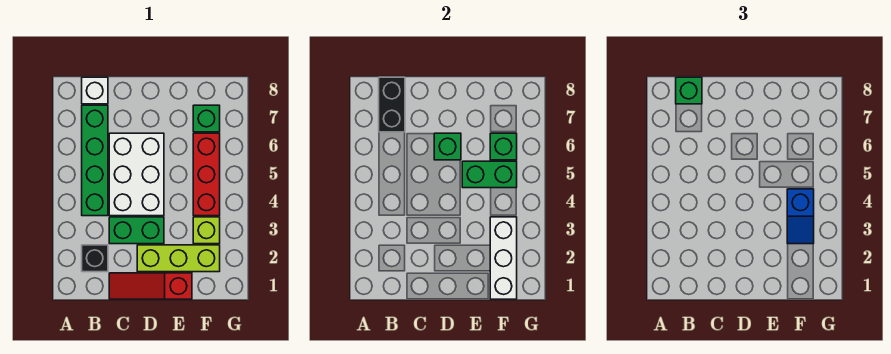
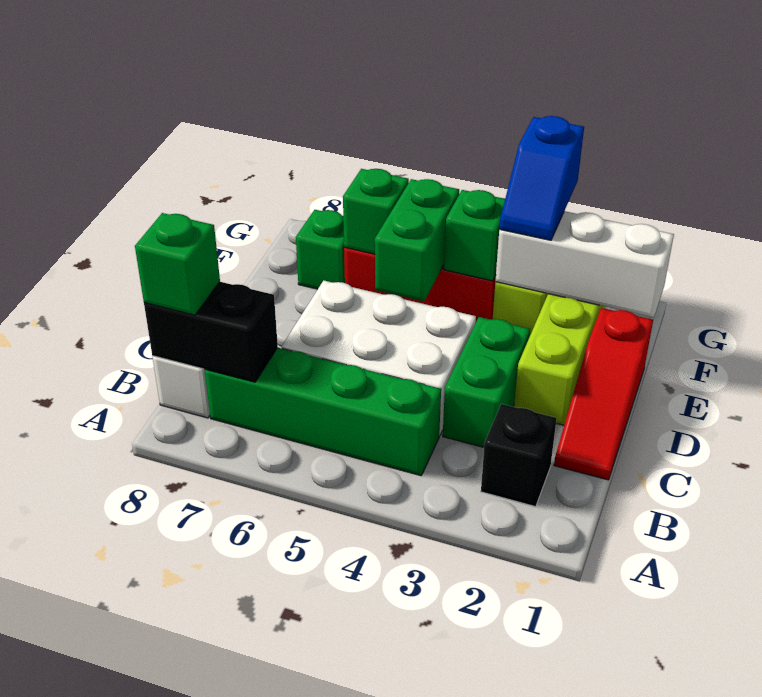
green 1x1 brick [434,133,461,160] -> green 1x1 brick moved to [444,190,505,281]
blue 1x2 slope [787,189,814,244] -> blue 1x2 slope turned to [499,116,584,240]

